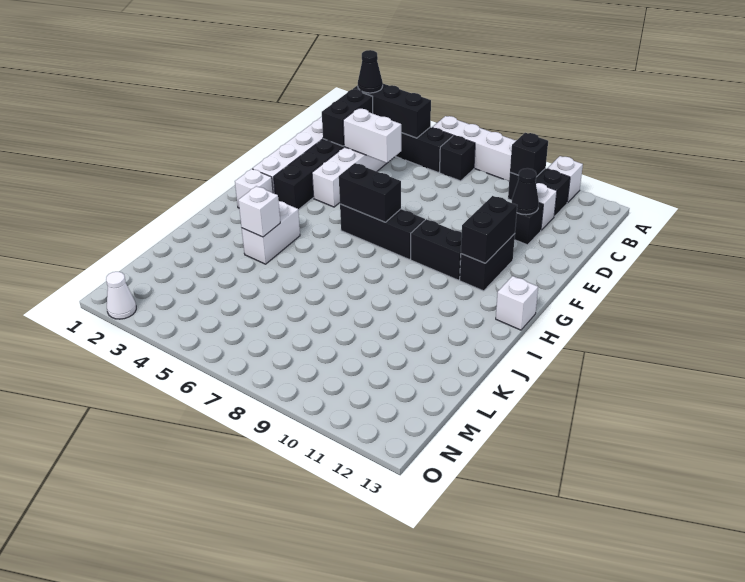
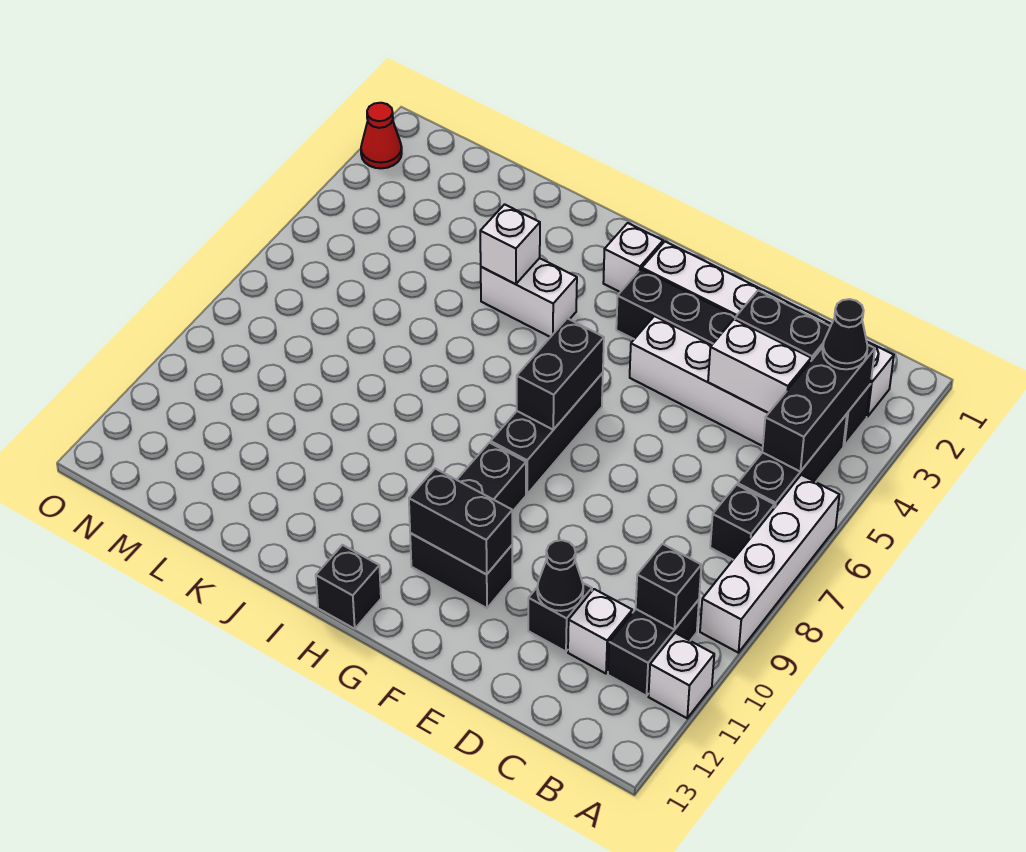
white 1x2 brick [343,108,401,163] -> white 1x2 brick turned to [708,319,811,413]
white 1x1 brick [496,276,538,330] -> black 1x1 brick [316,545,381,629]
white 1x1 cone [106,272,136,319] -> red 1x1 cone [361,103,402,168]

